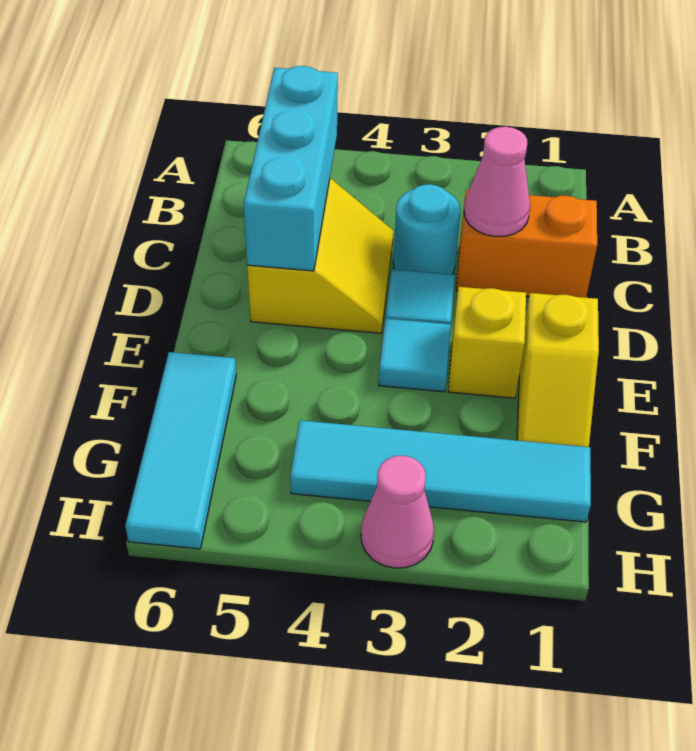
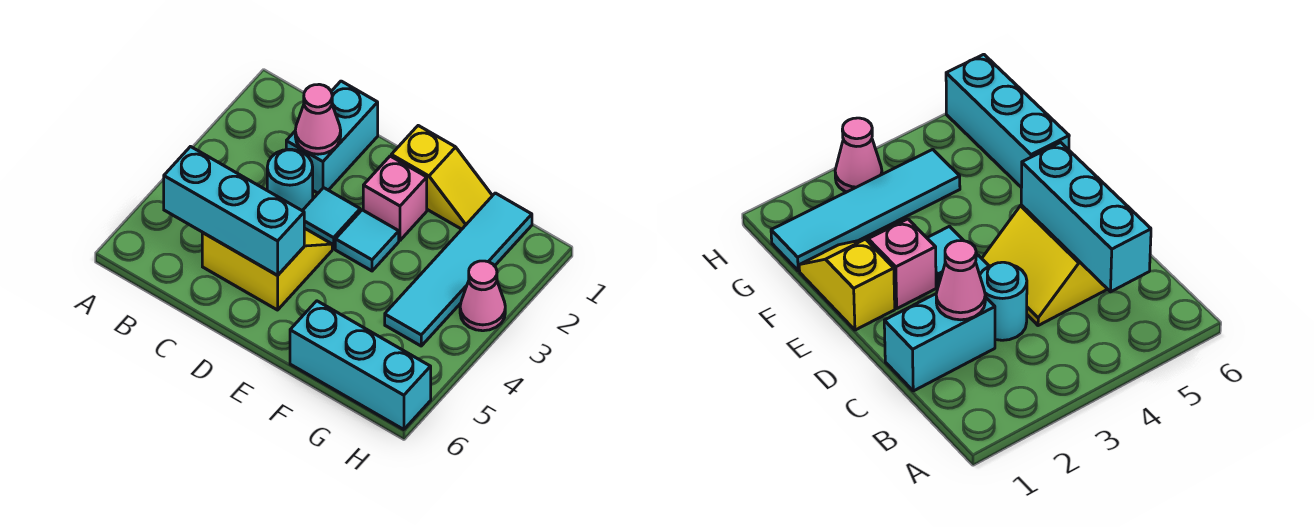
orange 1x2 brick [456,190,597,298] -> cyan 1x2 brick [286,81,378,193]
yellow 1x1 brick [448,287,526,398] -> pink 1x1 brick [363,156,427,240]
cyan 1x3 tile [125,352,236,549] -> cyan 1x3 brick [290,301,431,430]

